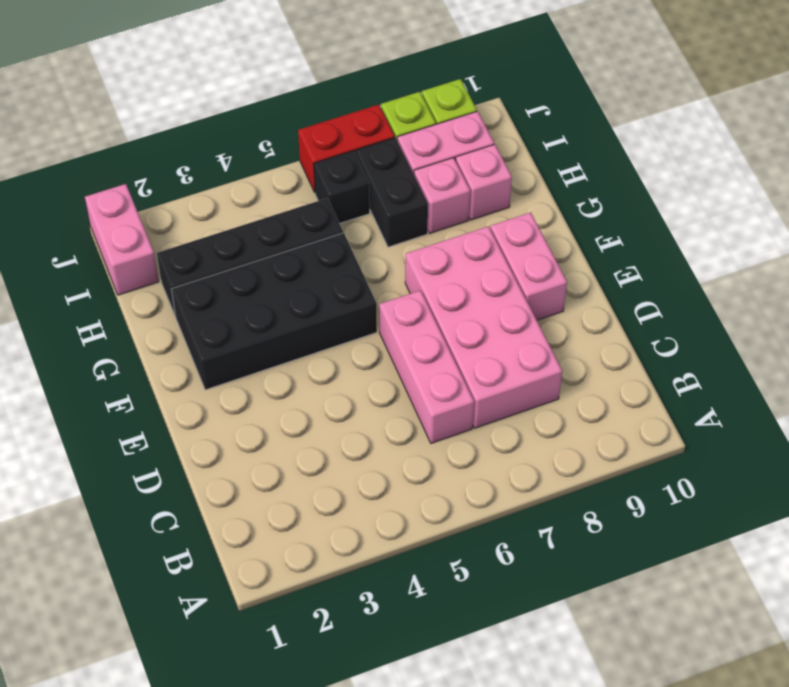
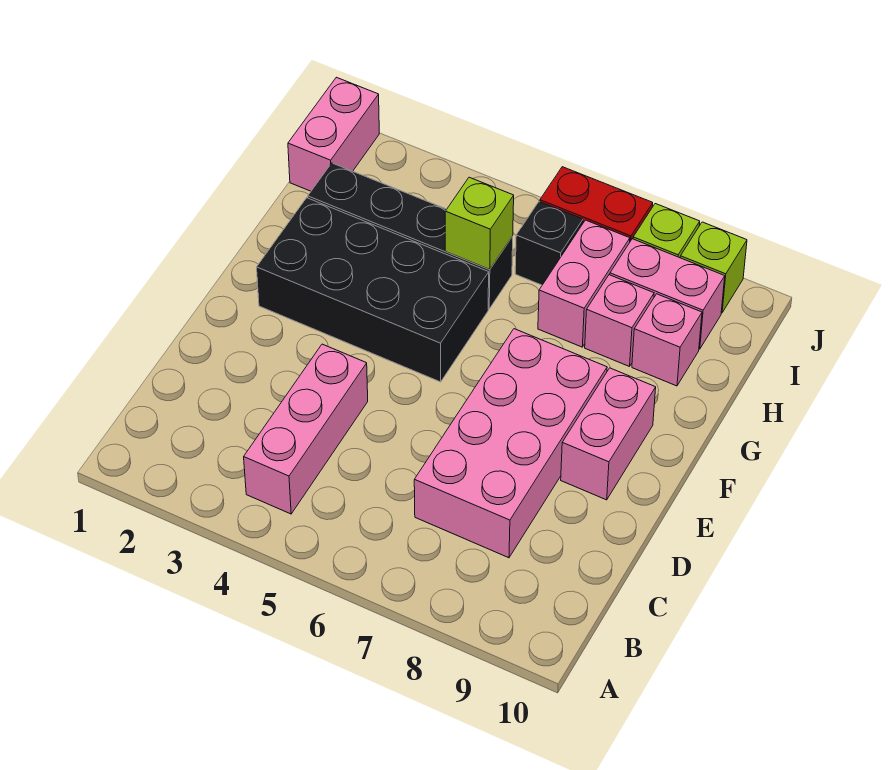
pink 1x3 brick [379,290,474,443] -> pink 1x3 brick moved to [244,344,368,514]
none -> lime 1x1 brick [445,177,514,270]
black 1x2 brick [356,138,428,247] -> pink 1x2 brick [538,220,630,347]

